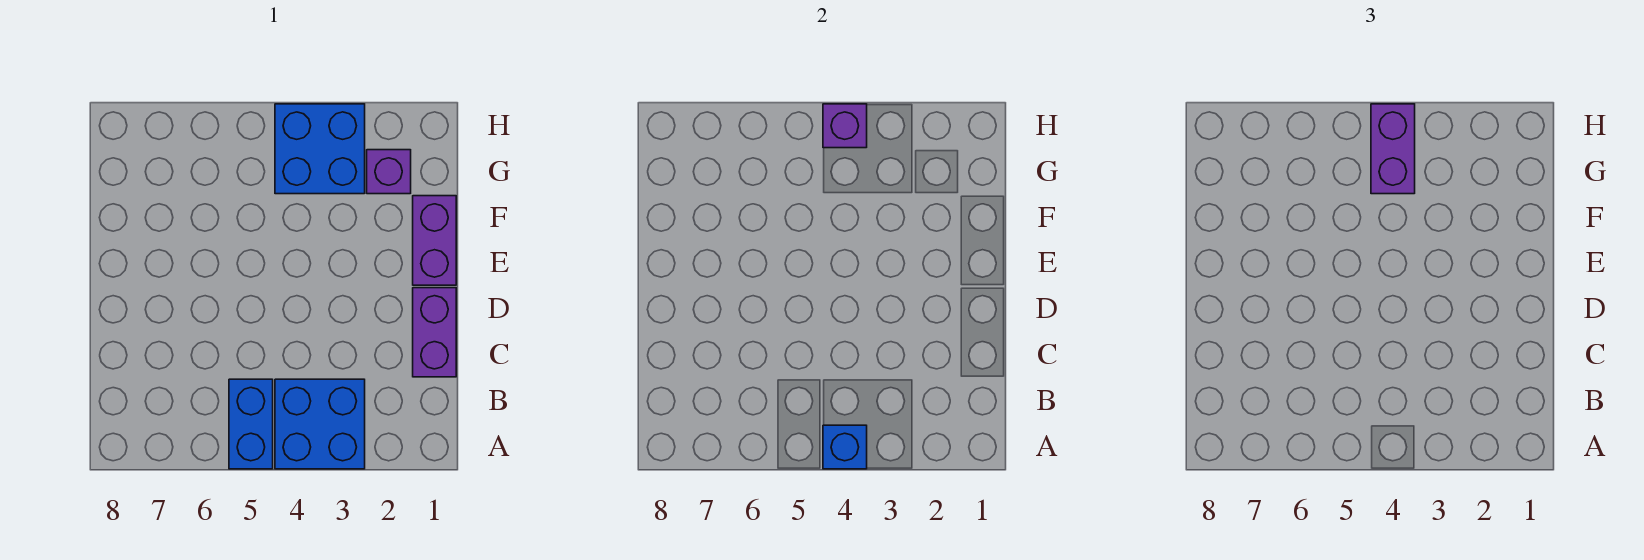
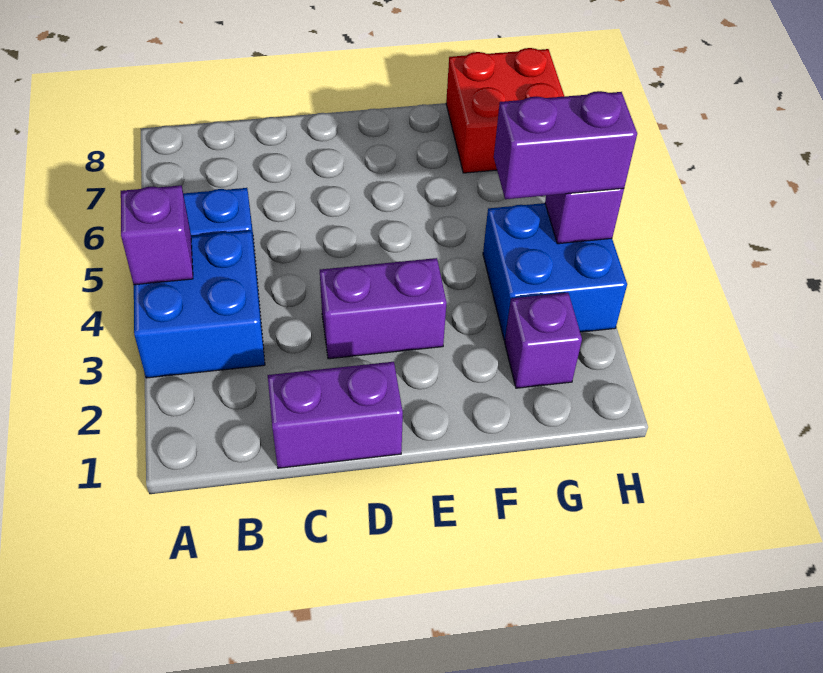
blue 1x1 brick [823,425,867,469] -> purple 1x1 brick [121,185,193,285]
purple 1x2 brick [413,196,456,285] -> purple 1x2 brick moved to [320,258,447,359]
none -> red 2x2 brick [446,48,564,173]

